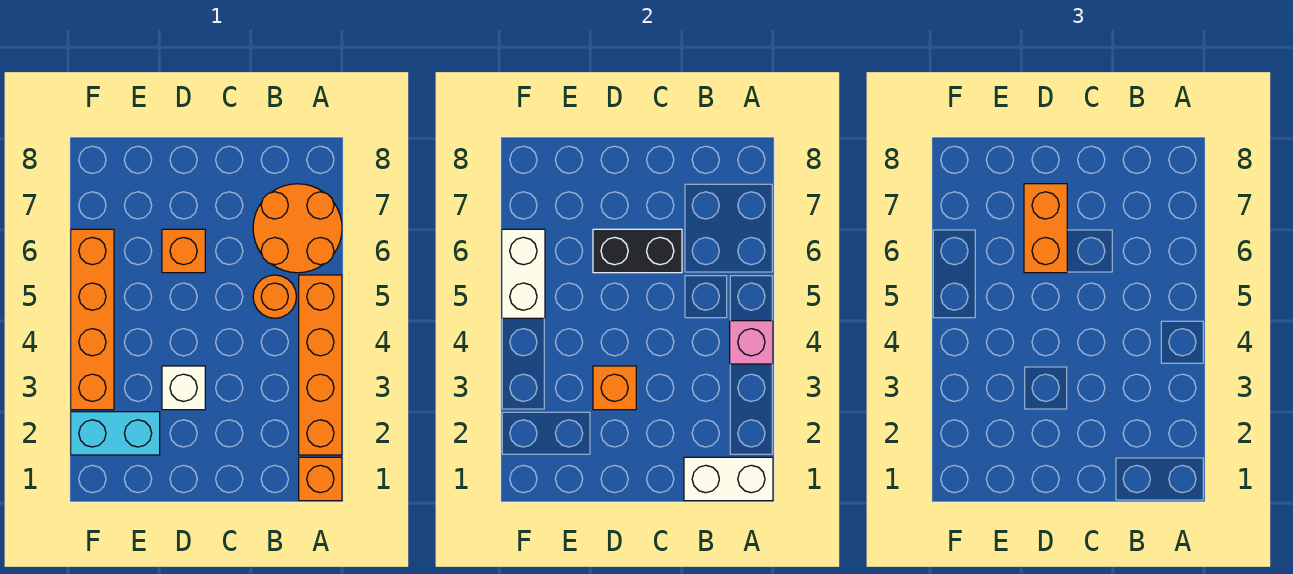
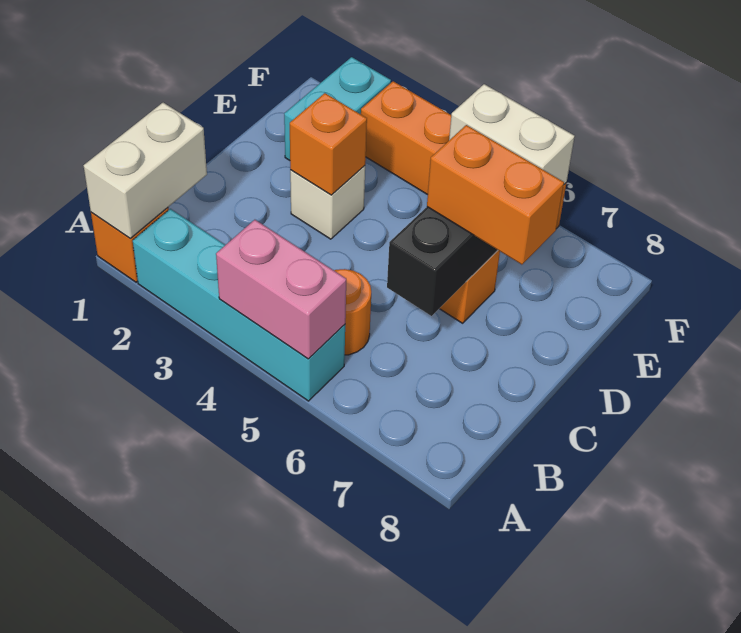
orange 1x4 brick [299,275,342,455] -> cyan 1x4 brick [133,209,345,401]
pink 1x1 brick [730,321,773,364] -> pink 1x2 brick [216,220,346,359]
orange 2x2 round brick [253,184,342,273] -> none

